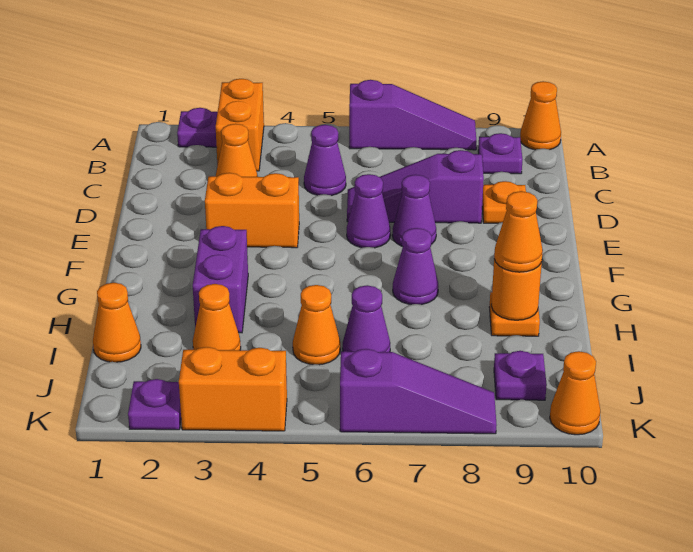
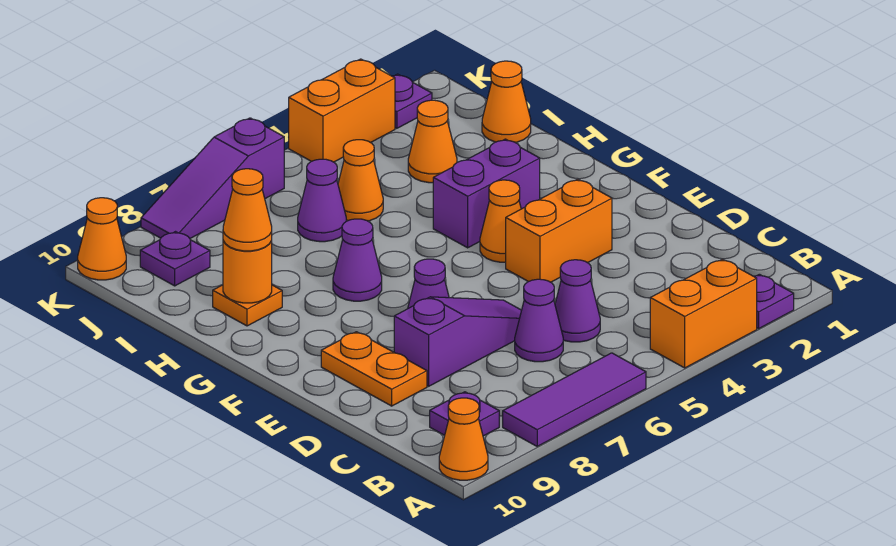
orange 1x2 brick [216,79,264,171] -> orange 1x2 brick turned to [650,259,757,368]
purple 1x3 slope [349,80,477,150] -> purple 1x3 tile [503,353,646,446]
orange 1x1 cone [216,124,258,177] -> orange 1x1 cone moved to [480,180,521,262]
orange 1x1 plate [482,181,526,223] -> orange 1x2 plate [321,332,427,406]
purple 1x1 cone [347,174,390,248] -> purple 1x1 cone moved to [515,279,563,362]
purple 1x2 brick [193,226,248,333] -> purple 1x2 brick turned to [433,139,540,248]

